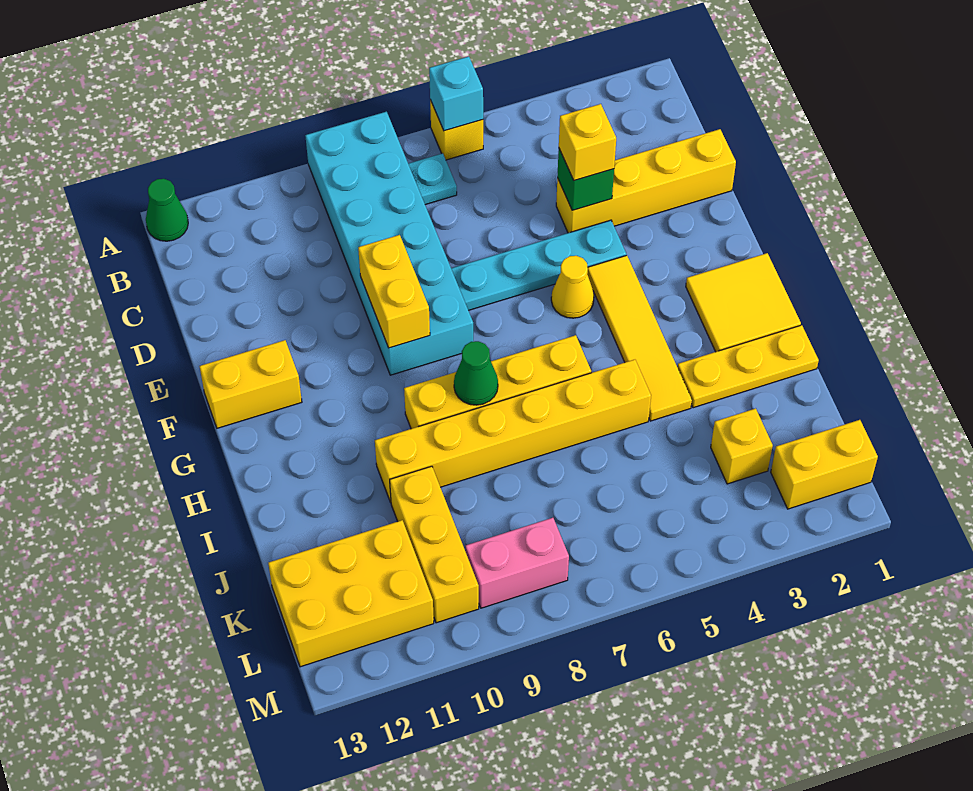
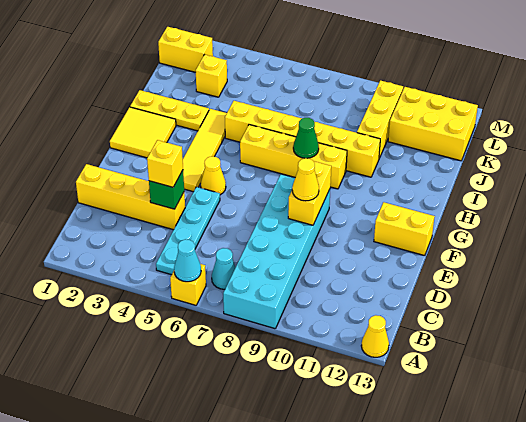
cyan 1x1 brick [429,56,483,131] -> cyan 1x1 cone [174,239,201,282]
green 1x1 cone [146,179,188,241] -> yellow 1x1 cone [361,315,389,357]
cyan 1x1 plate [408,153,457,205] -> cyan 1x1 cone [212,248,236,289]
cyan 1x4 plate [451,220,626,310] -> cyan 1x4 plate turned to [156,187,220,275]
none -> yellow 1x1 cone [292,158,319,201]
pink 1x2 brick [466,518,569,608] -> none

